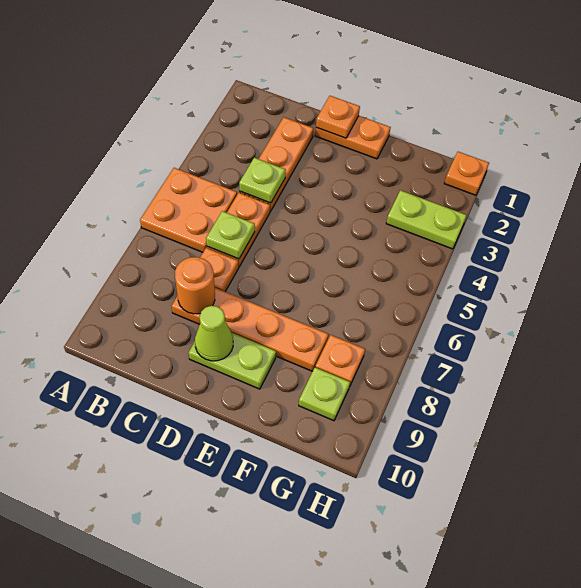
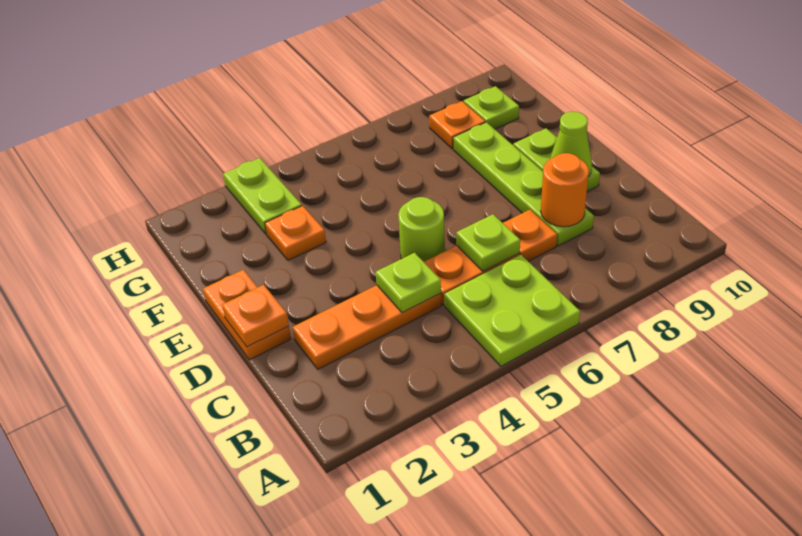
orange 2x2 plate [140,168,237,252] -> lime 2x2 plate [444,255,580,366]
orange 1x4 plate [172,288,329,371] -> lime 1x4 plate [453,122,594,246]
none -> lime 1x1 round brick [398,197,445,262]
orange 1x1 plate [444,152,489,195] -> orange 1x1 plate moved to [265,206,326,260]

